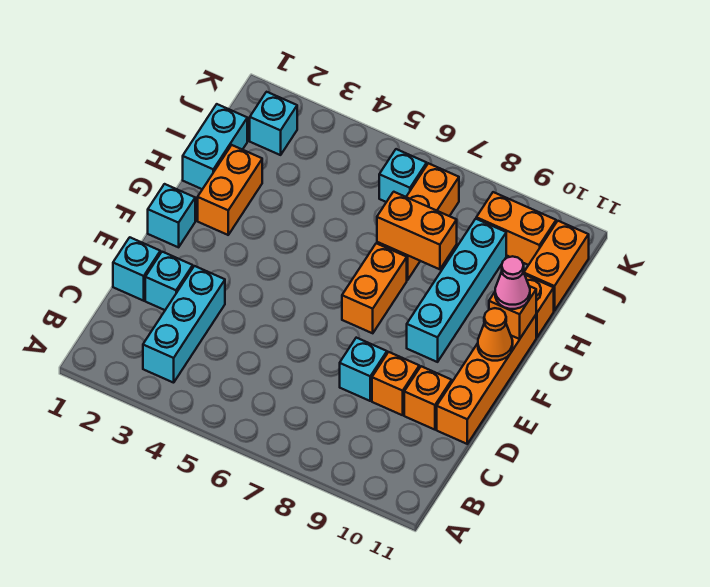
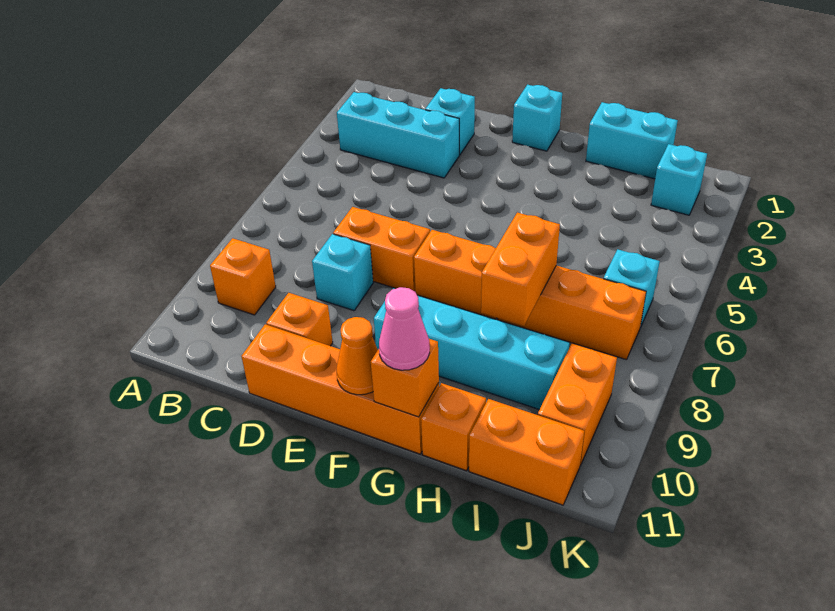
cyan 1x1 brick [113,237,160,301] -> none
orange 1x1 brick [372,352,419,415] -> orange 1x1 brick moved to [210,238,276,315]
orange 1x2 brick [198,145,262,235] -> orange 1x2 brick moved to [333,207,430,291]

